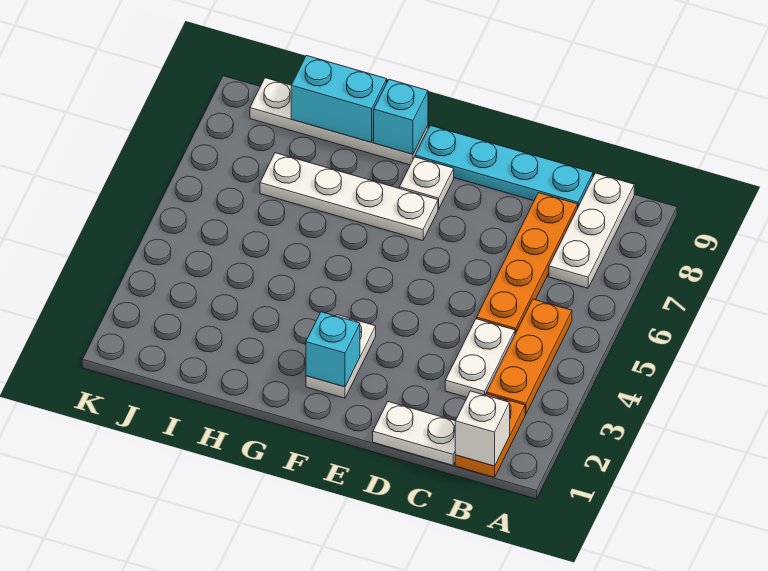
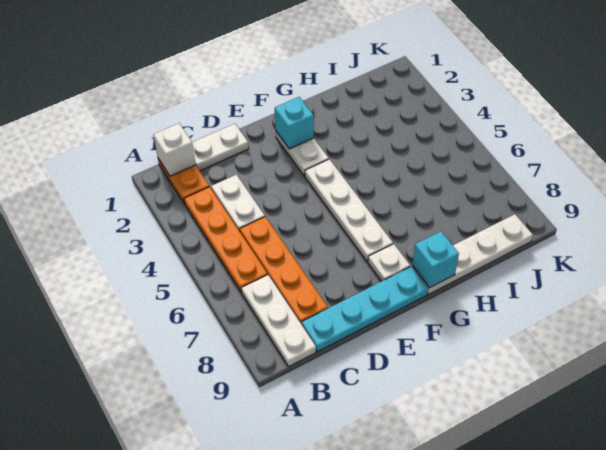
orange 1x3 plate [487,299,572,414] -> orange 1x4 plate [184,187,268,293]
white 1x4 plate [260,153,438,241] -> white 1x4 plate turned to [305,159,393,262]
cyan 1x2 brick [291,55,387,142] -> none

